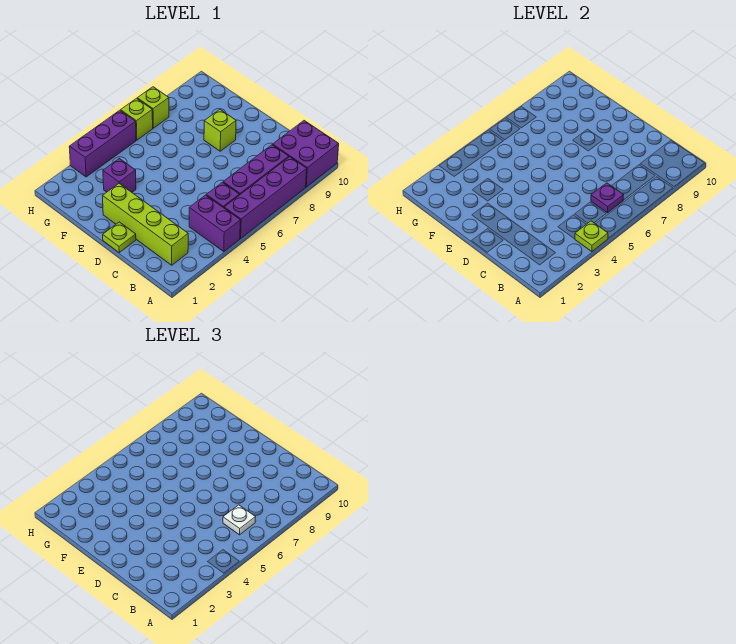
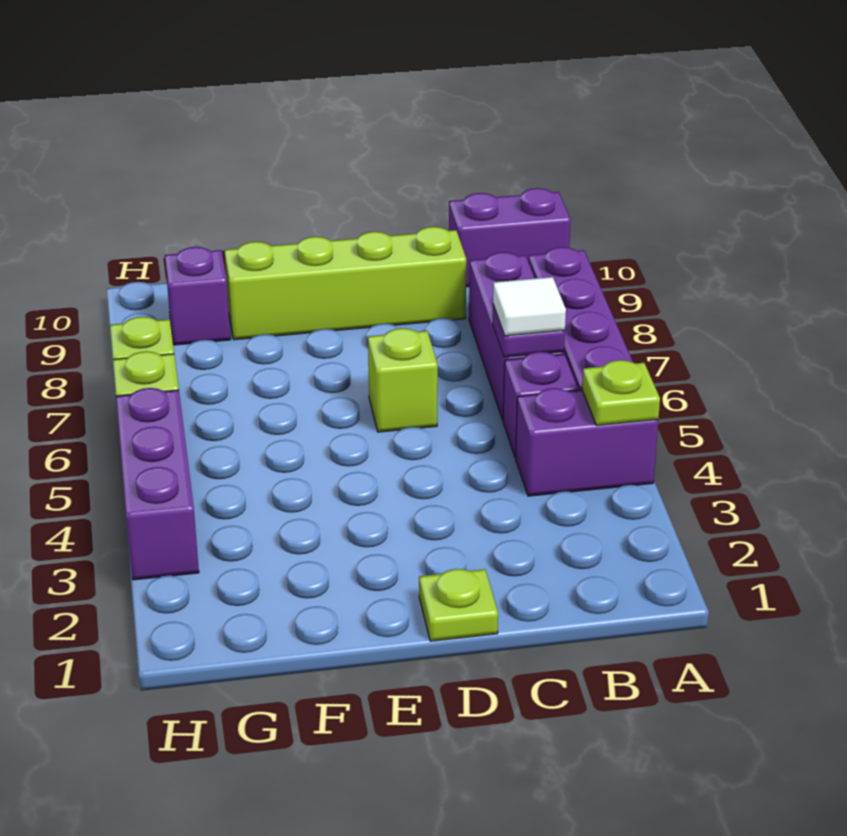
purple 2x2 brick [273,121,339,187] -> purple 1x2 brick [449,188,571,287]
lime 1x4 brick [103,184,188,265] -> lime 1x4 brick moved to [225,227,466,340]
white 1x1 plate [223,505,255,535] -> white 1x1 tile [493,277,566,336]
lime 1x1 brick [204,109,236,151] -> lime 1x1 brick moved to [368,328,438,432]
purple 1x1 brick [103,158,136,192] -> purple 1x1 brick moved to [165,247,230,345]

